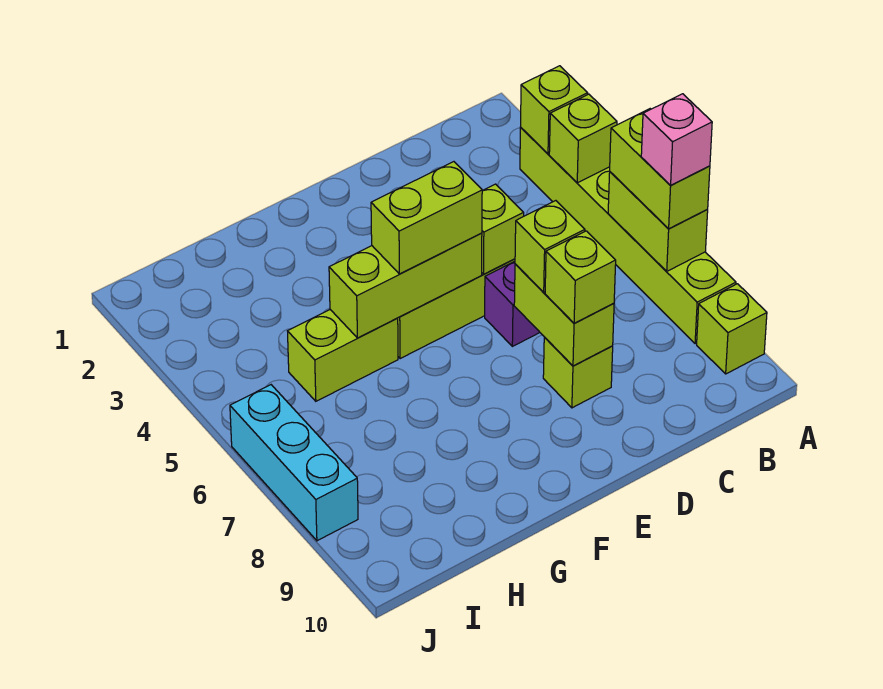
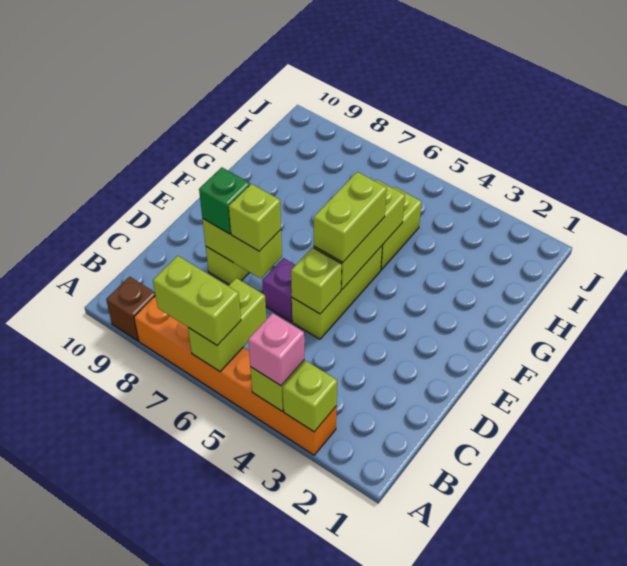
lime 1x6 brick [520,128,736,344] -> orange 1x6 brick [134,296,337,455]
lime 1x2 brick [608,172,708,271] -> lime 1x2 brick turned to [188,278,266,371]
pink 1x1 brick [641,94,712,185] -> pink 1x1 brick moved to [248,313,304,386]
lime 1x1 brick [697,284,767,374] -> brown 1x1 brick [106,277,156,341]
lime 1x1 brick [545,231,616,324] -> green 1x1 brick [199,167,250,234]
cyan 1x3 brick [230,385,358,541] -> none

